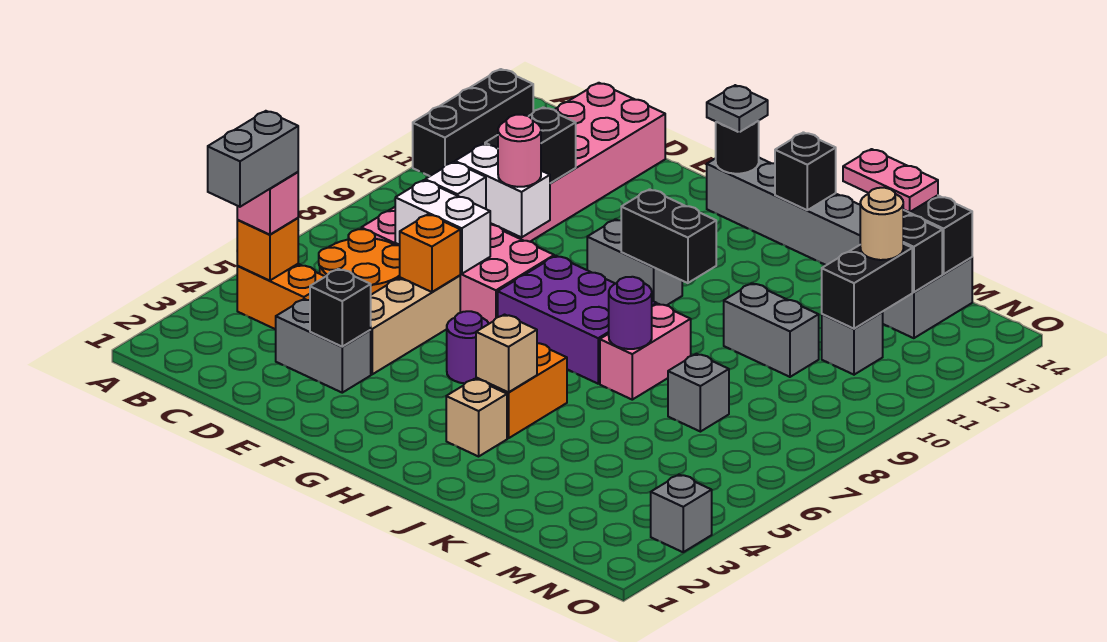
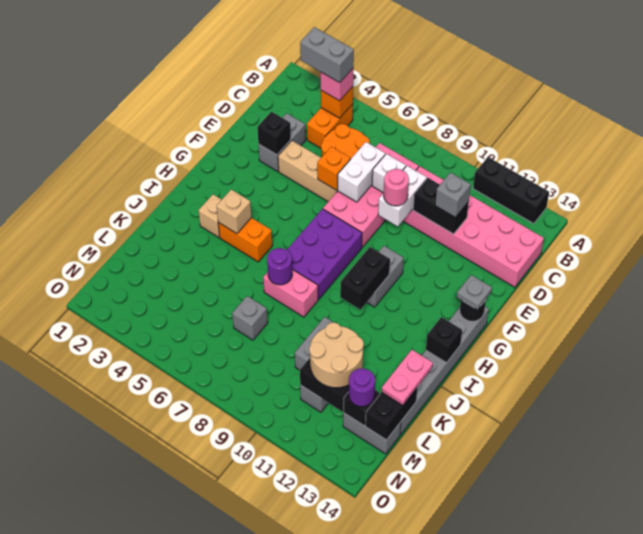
purple 1x1 round brick [447,311,489,383] -> purple 1x1 round brick moved to [349,368,375,407]
tan 1x1 round brick [860,188,903,260] -> tan 2x2 round brick [309,323,364,388]
grey 1x1 brick [651,475,712,552] -> grey 1x1 brick moved to [435,173,471,217]

